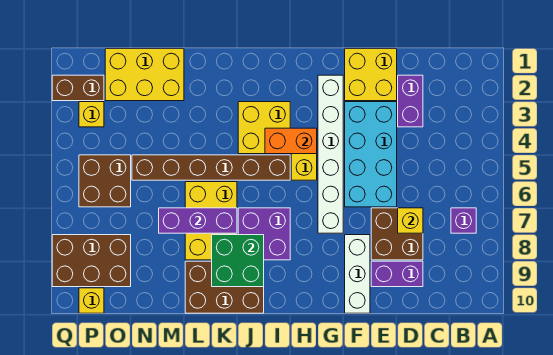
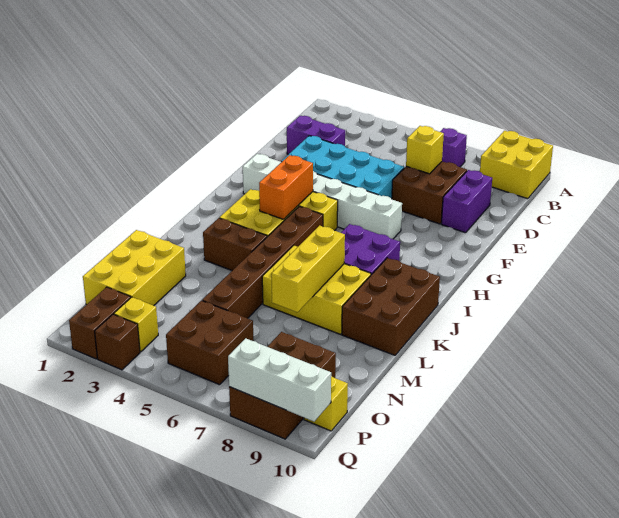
yellow 2x2 brick [345,49,397,101] -> yellow 2x2 brick moved to [480,131,553,199]
white 1x3 brick [345,235,370,313] -> white 1x3 brick moved to [228,338,331,421]
green 2x2 brick [212,235,264,287] -> none
none -> brown 1x2 brick [203,218,267,270]
purple 1x3 brick [159,208,237,233] -> yellow 1x3 brick [271,225,345,312]
none -> brown 1x1 brick [95,314,140,370]

